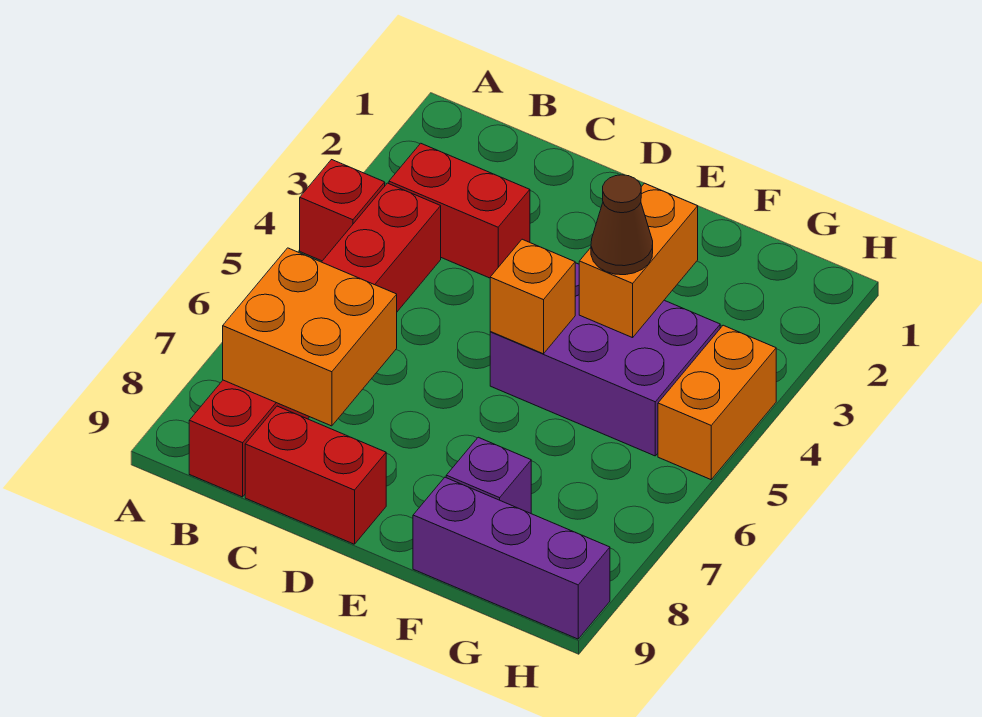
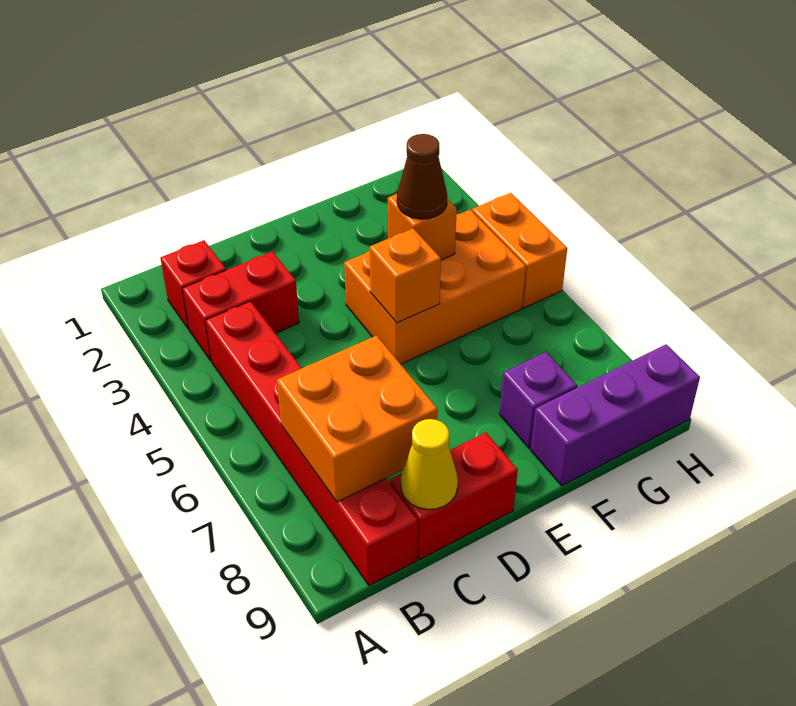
red 1x1 brick [300,160,385,261] -> red 1x1 brick moved to [160,240,226,329]
none -> yellow 1x1 cone [401,419,458,509]
purple 2x3 brick [490,263,720,456] -> orange 2x3 brick [344,210,526,364]
orange 1x2 brick [579,183,698,338] -> orange 1x1 brick [388,194,457,260]

